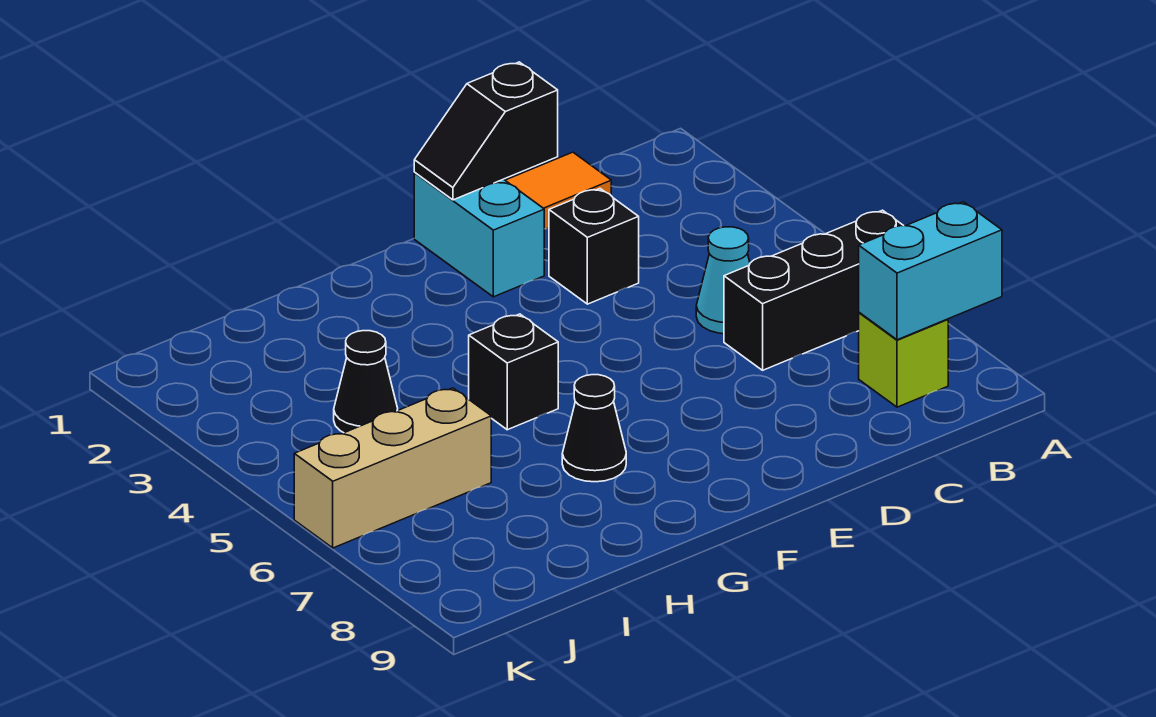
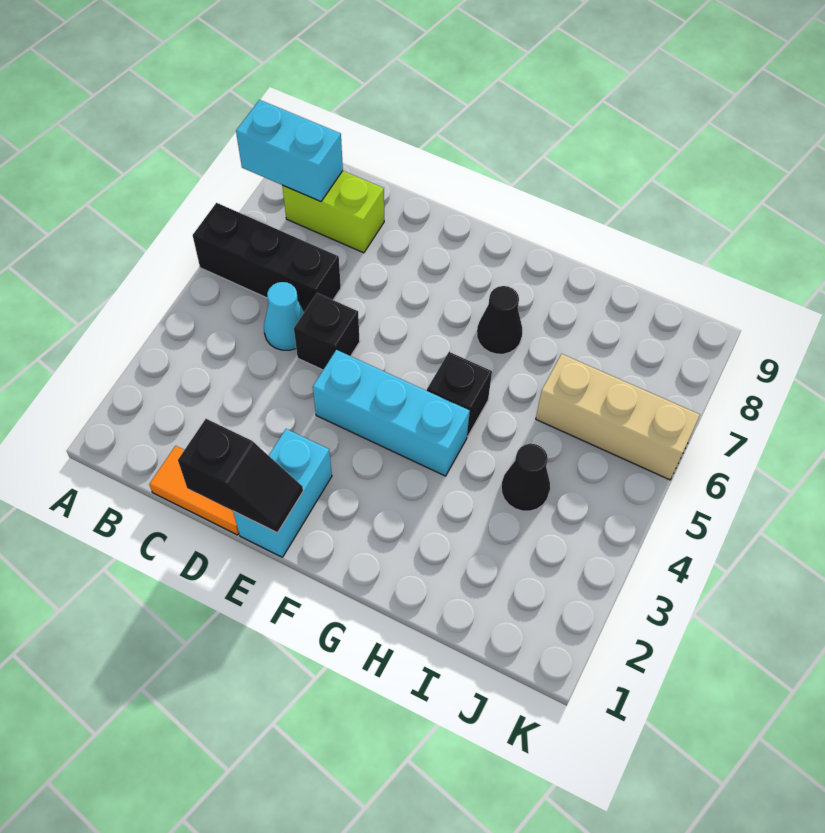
lime 1x1 brick [859,313,948,407] -> lime 1x2 brick [282,171,384,253]
black 1x1 brick [549,189,639,304] -> black 1x1 brick moved to [294,293,360,370]
none -> cyan 1x3 brick [313,350,470,476]

